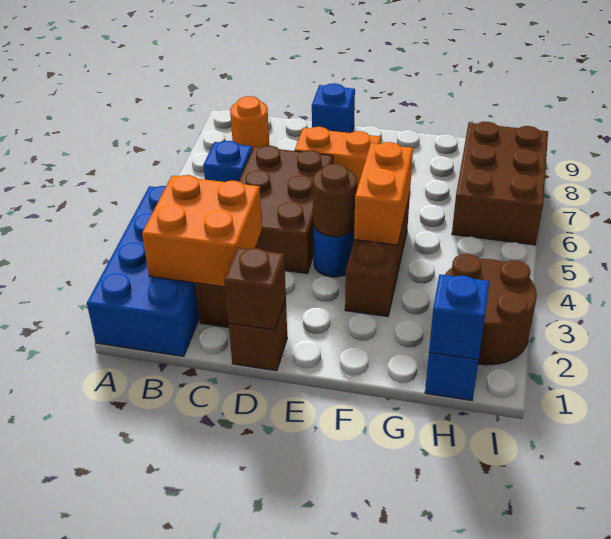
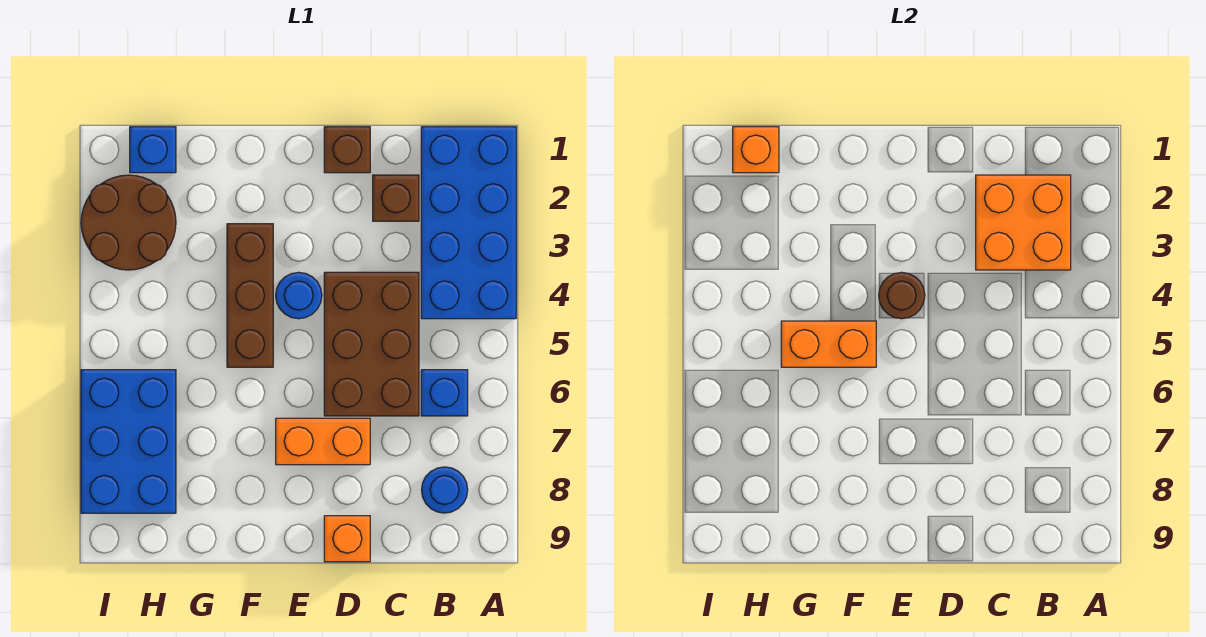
orange 1x1 round brick [230,96,269,150] -> blue 1x1 round brick [422,467,468,513]
brown 1x1 brick [224,247,286,330] -> none
blue 1x1 brick [312,83,355,133] -> orange 1x1 brick [324,516,370,562]
orange 1x2 brick [354,142,413,245] -> orange 1x2 brick turned to [781,321,876,367]
blue 1x1 brick [429,274,489,360] -> orange 1x1 brick [733,127,779,173]
brown 2x3 brick [452,122,548,245] -> blue 2x3 brick [81,370,176,513]

